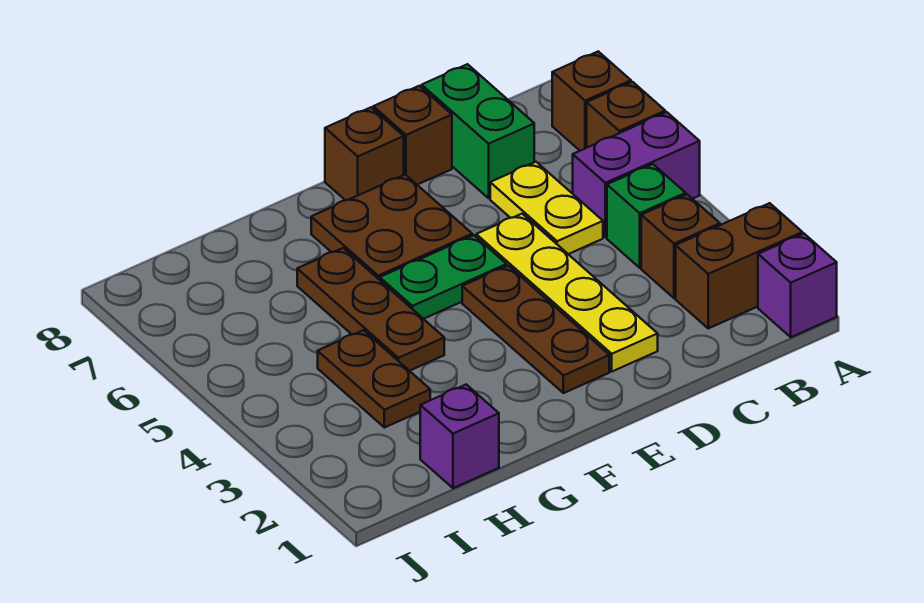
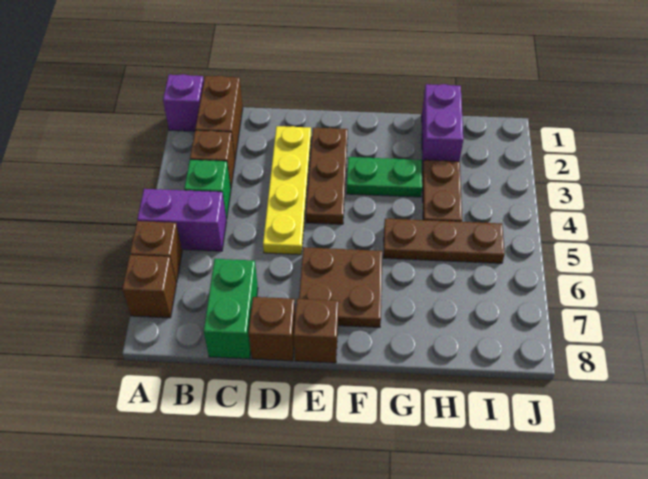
brown 1x2 brick [676,203,802,328] -> brown 1x2 brick turned to [195,76,243,159]
yellow 1x2 plate [490,162,603,254] -> none
green 1x2 plate [380,235,507,319] -> green 1x2 plate moved to [347,157,422,197]
brown 1x3 plate [297,248,444,371] -> brown 1x3 plate turned to [383,219,505,263]
purple 1x1 brick [420,384,499,488] -> purple 1x2 brick [422,84,463,167]

